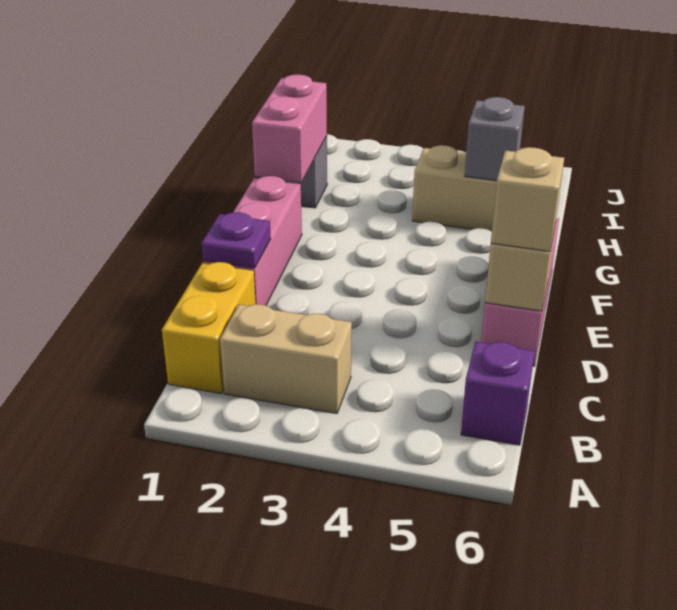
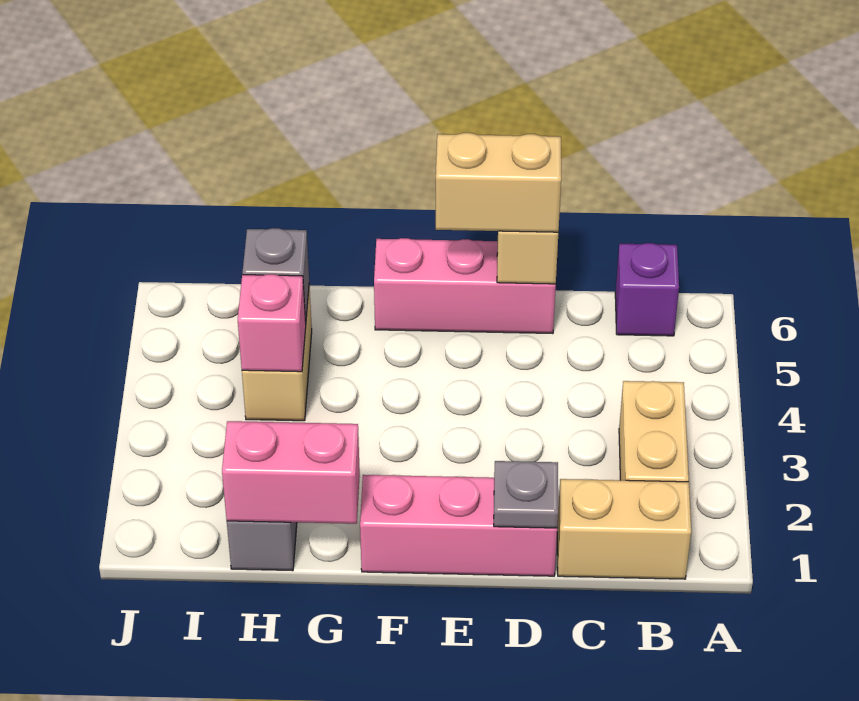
yellow 1x2 brick [162,262,256,394] -> tan 1x2 brick [557,479,691,579]
purple 1x1 plate [202,212,271,268] -> grey 1x1 plate [494,461,558,528]
tan 1x1 brick [491,147,564,252] -> tan 1x2 brick [436,133,561,232]
none -> pink 1x1 brick [238,274,306,372]

